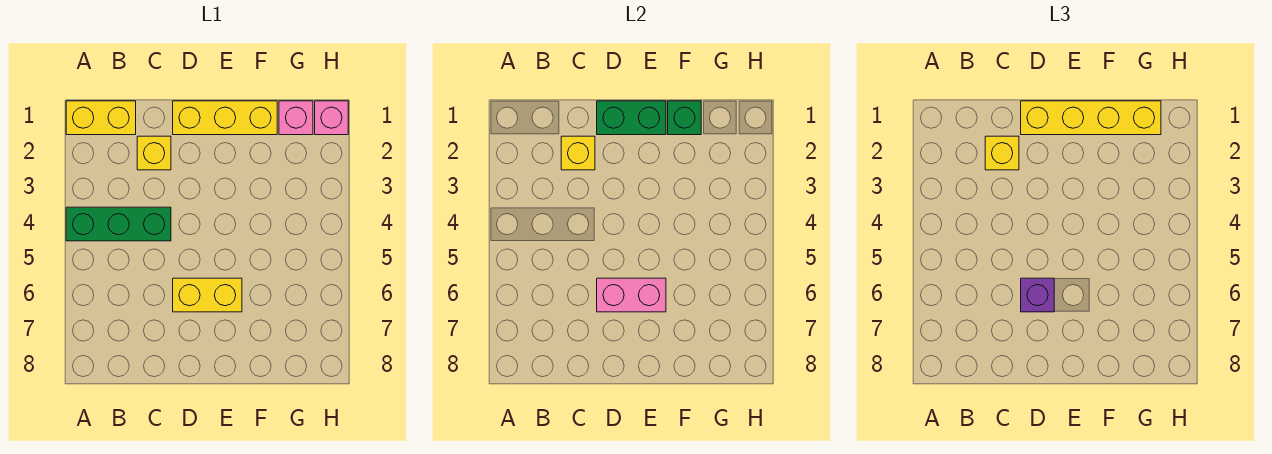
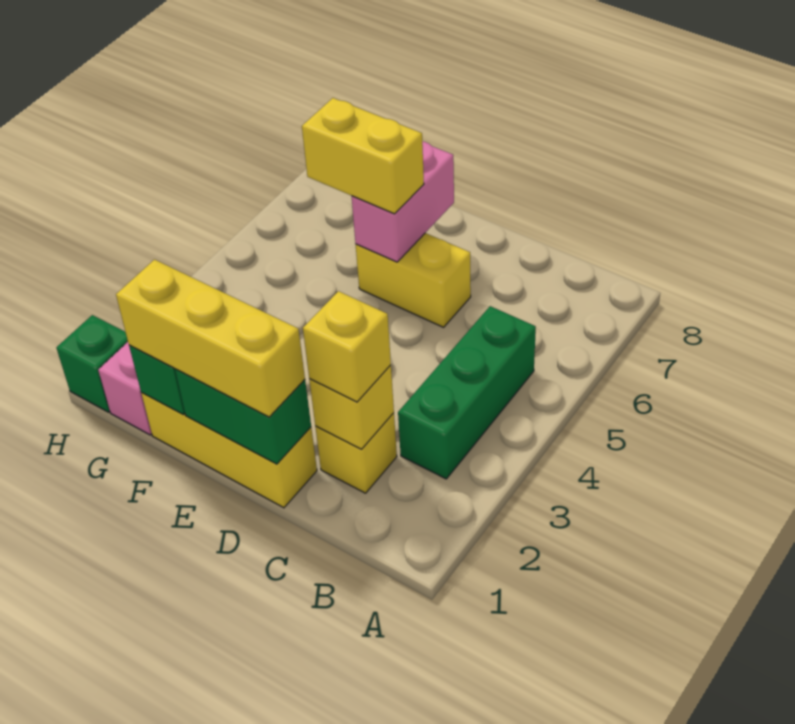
yellow 1x2 brick [66,101,136,135] -> yellow 1x2 brick moved to [302,98,424,214]
green 1x3 brick [66,207,171,241] -> green 1x3 brick turned to [398,306,536,479]
yellow 1x4 brick [1021,101,1161,135] -> yellow 1x3 brick [116,260,305,417]
pink 1x2 brick [597,278,666,312] -> pink 1x2 brick turned to [352,141,454,262]
purple 1x1 brick [1021,278,1054,312] -> none
pink 1x1 brick [315,101,348,135] -> green 1x1 brick [57,315,128,412]

